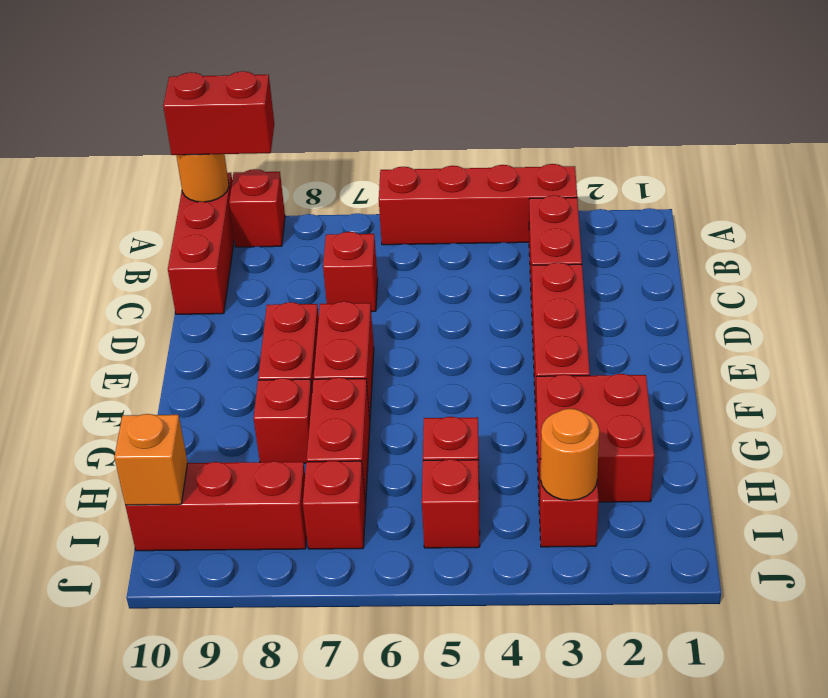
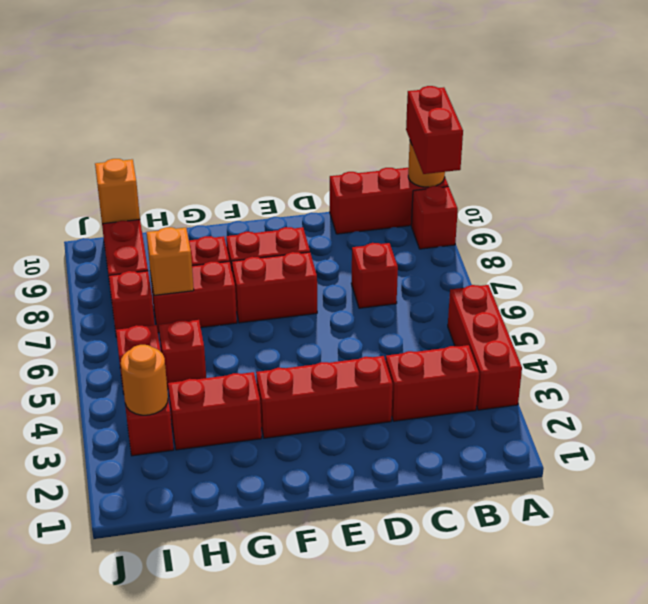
red 1x4 brick [379,164,577,245] -> red 1x3 brick [448,285,522,410]
red 2x2 brick [536,374,654,502] -> red 1x2 brick [168,372,262,450]
none -> orange 1x1 brick [147,227,194,295]

